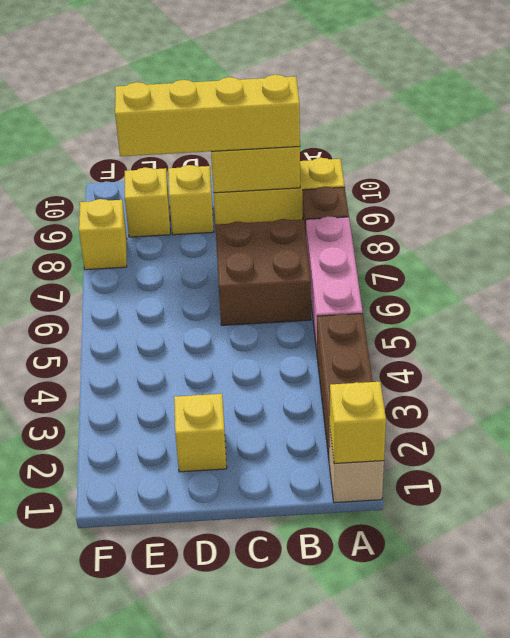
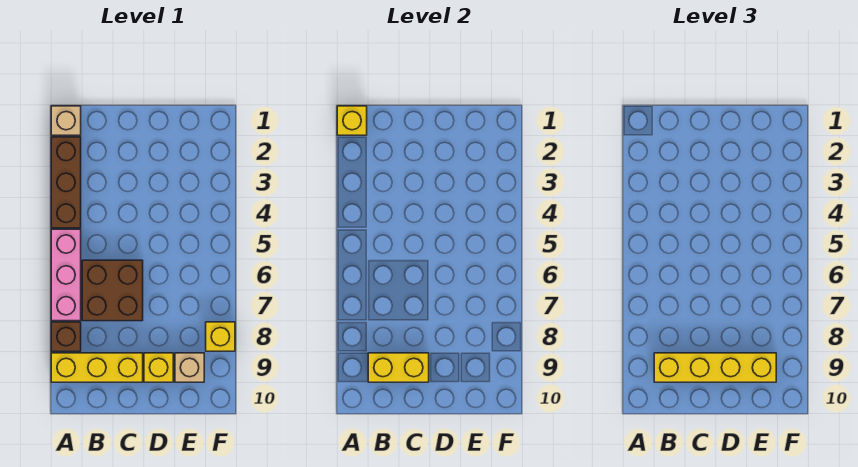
yellow 1x1 brick [174,394,227,472] -> none
yellow 1x1 brick [125,167,170,237] -> tan 1x1 brick [175,353,204,382]

